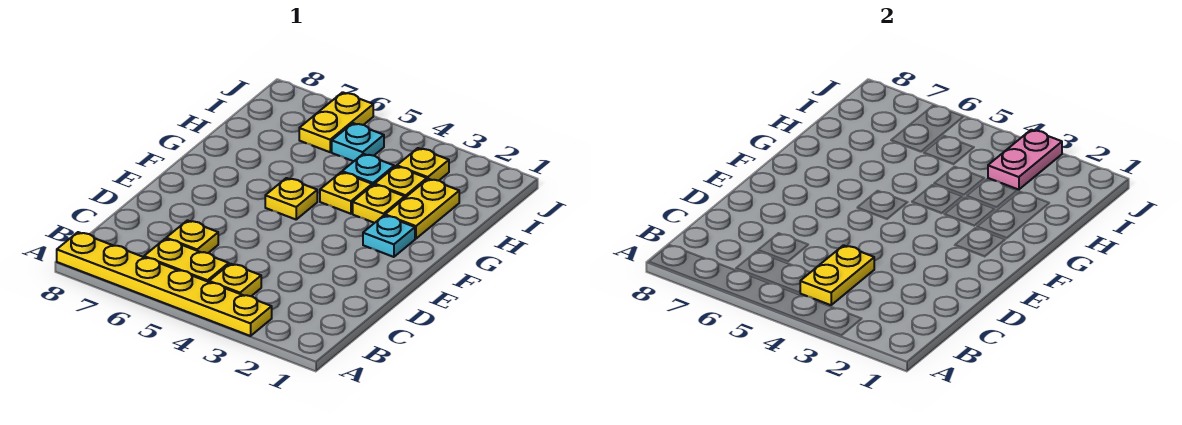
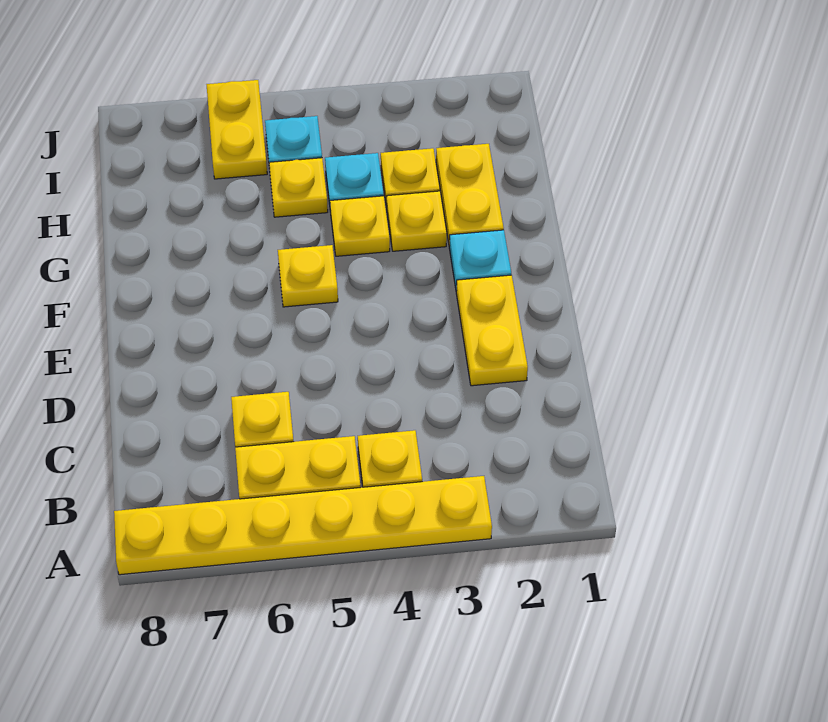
yellow 1x2 plate [800,245,874,305] -> yellow 1x2 plate moved to [456,275,528,386]
yellow 1x1 plate [397,148,449,181] -> yellow 1x1 plate moved to [269,158,328,217]
pink 1x2 plate [988,130,1062,190] -> none

